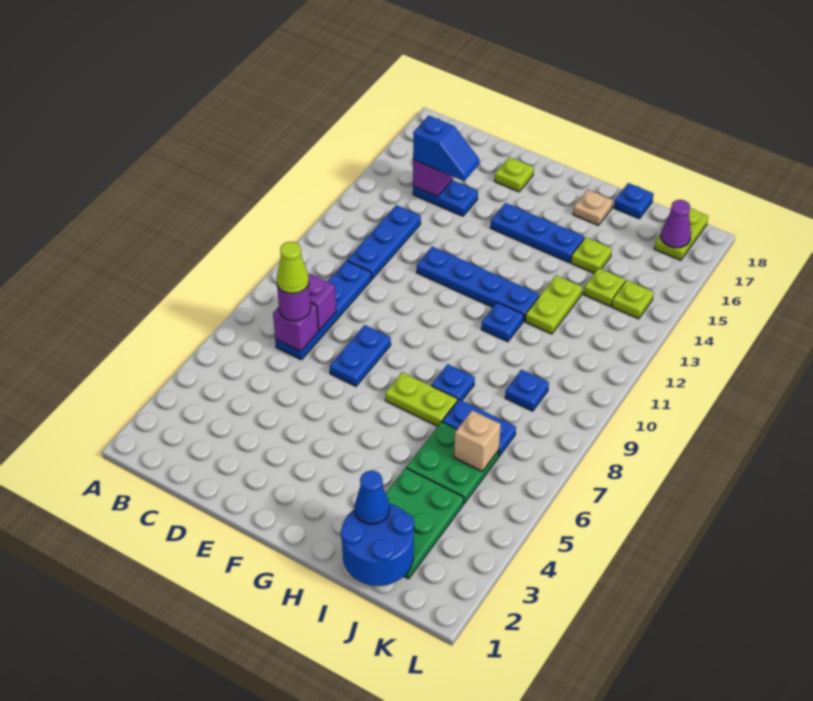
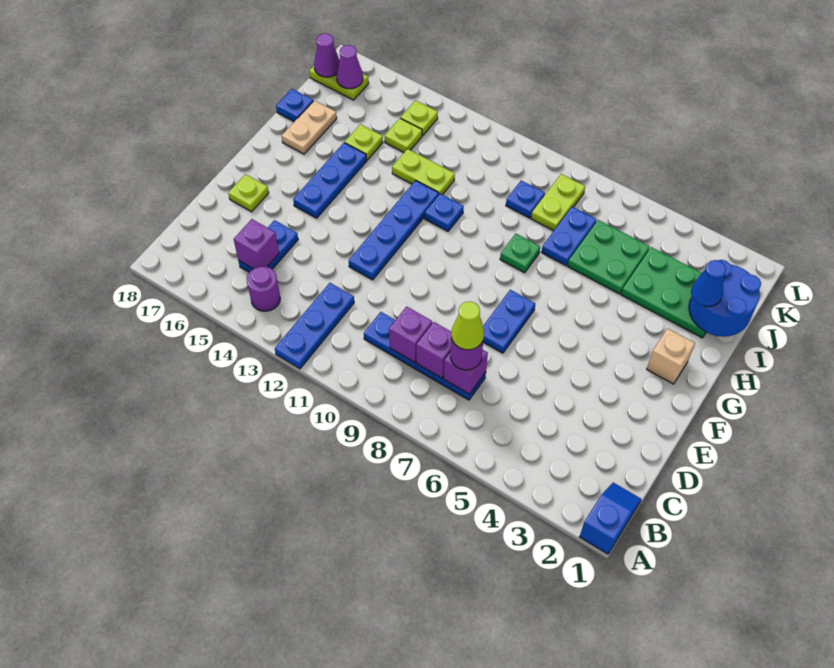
none -> purple 1x1 round brick [247,266,280,311]
none -> purple 1x1 brick [389,307,432,362]
blue 1x3 plate [347,205,421,279] -> blue 1x3 plate turned to [275,283,354,369]
blue 1x2 slope [413,116,479,181] -> blue 1x2 slope moved to [580,483,641,554]
blue 1x2 plate [330,325,391,386] -> blue 1x2 plate turned to [483,290,535,353]
lime 1x2 plate [385,372,458,426] -> lime 1x2 plate moved to [531,174,585,231]
blue 1x1 plate [431,364,475,401] -> green 1x1 plate [500,234,540,273]
tan 1x1 plate [573,190,613,226] -> tan 1x2 plate [282,100,337,154]
tan 1x1 brick [454,410,501,471] -> tan 1x1 brick moved to [647,328,695,384]
none -> purple 1x1 cone [314,33,340,77]

